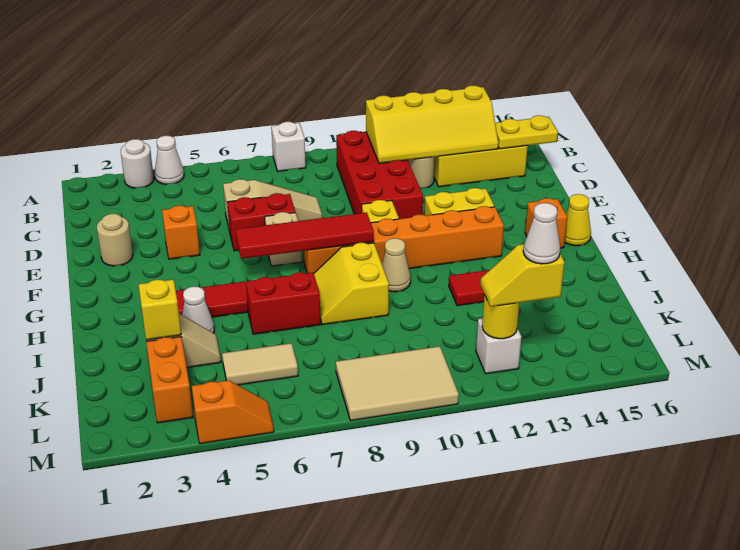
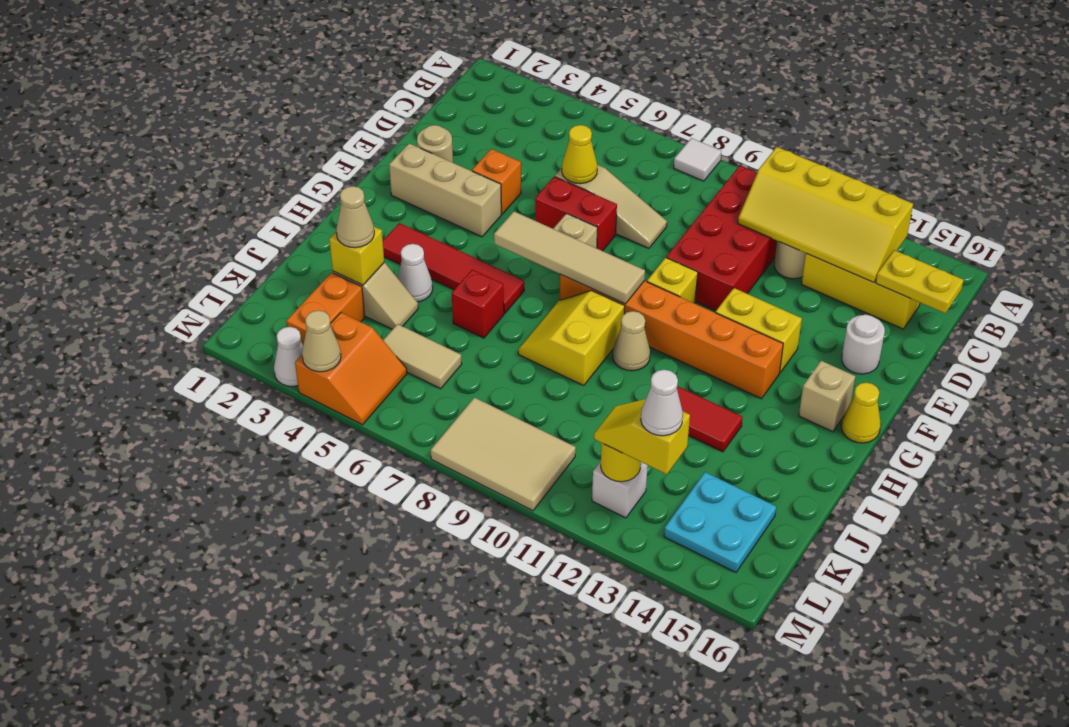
white 1x1 round brick [121,139,154,188] -> white 1x1 round brick moved to [842,315,885,374]
white 1x1 cone [155,136,184,184] -> white 1x1 cone moved to [274,327,303,386]
white 1x1 brick [271,122,306,171] -> white 1x1 tile [674,138,721,181]
none -> yellow 1x1 cone [562,125,597,184]
none -> tan 1x3 brick [389,143,501,237]
red 1x4 tile [236,212,374,259] -> tan 1x4 tile [494,212,645,304]
orange 1x1 brick [525,198,567,248] -> tan 1x1 brick [799,361,855,432]
red 1x2 brick [246,272,321,334] -> red 1x1 brick [452,269,504,338]
none -> tan 1x1 cone [336,186,374,248]
none -> cyan 2x2 plate [664,472,776,572]
orange 1x2 slope [192,380,274,444] -> orange 2x2 slope [295,313,407,425]
none -> tan 1x1 cone [302,310,341,372]

